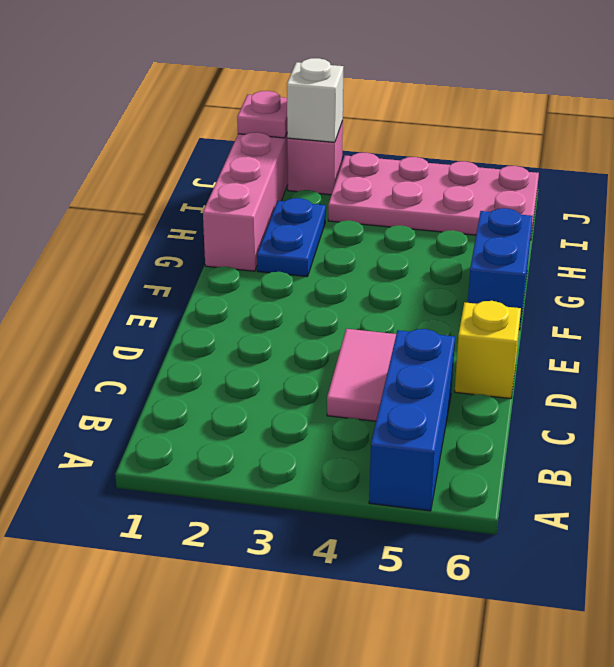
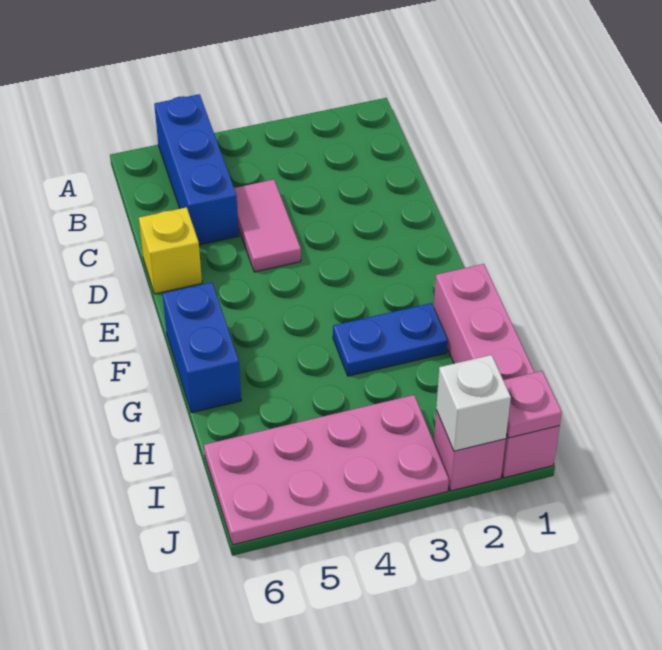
blue 1x2 plate [257,198,326,277] -> blue 1x2 plate turned to [333,303,448,376]

